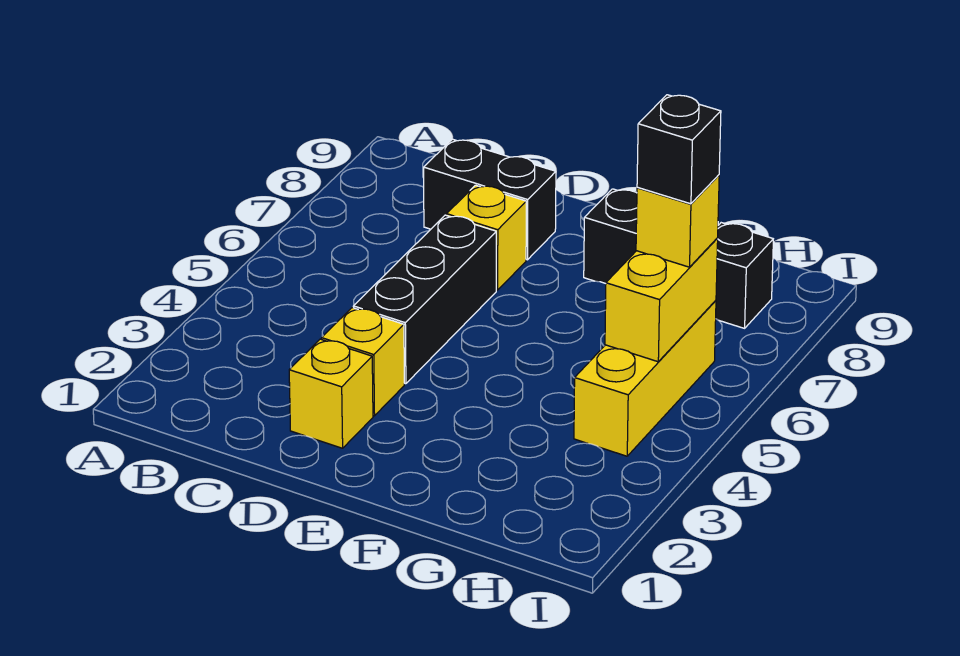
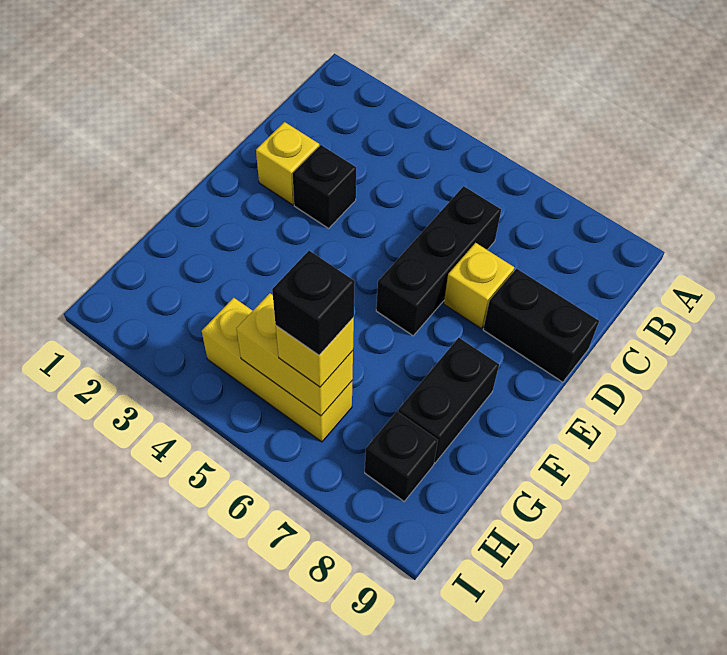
black 1x2 brick [424,139,556,260] -> black 1x2 brick turned to [483,269,599,382]
yellow 1x1 brick [322,308,404,416] -> black 1x1 brick [293,145,356,228]
black 1x3 brick [353,215,496,384] -> black 1x3 brick turned to [376,186,501,336]

